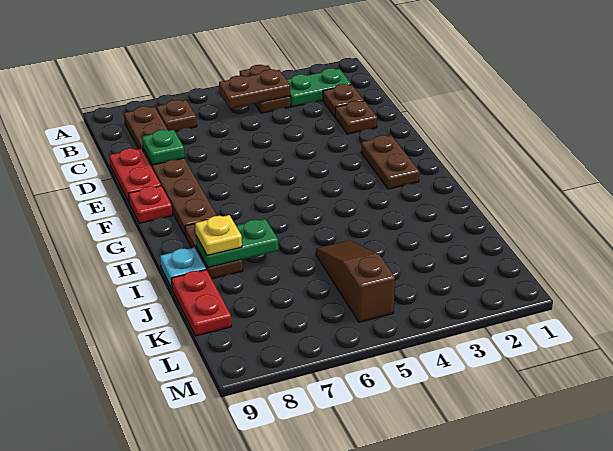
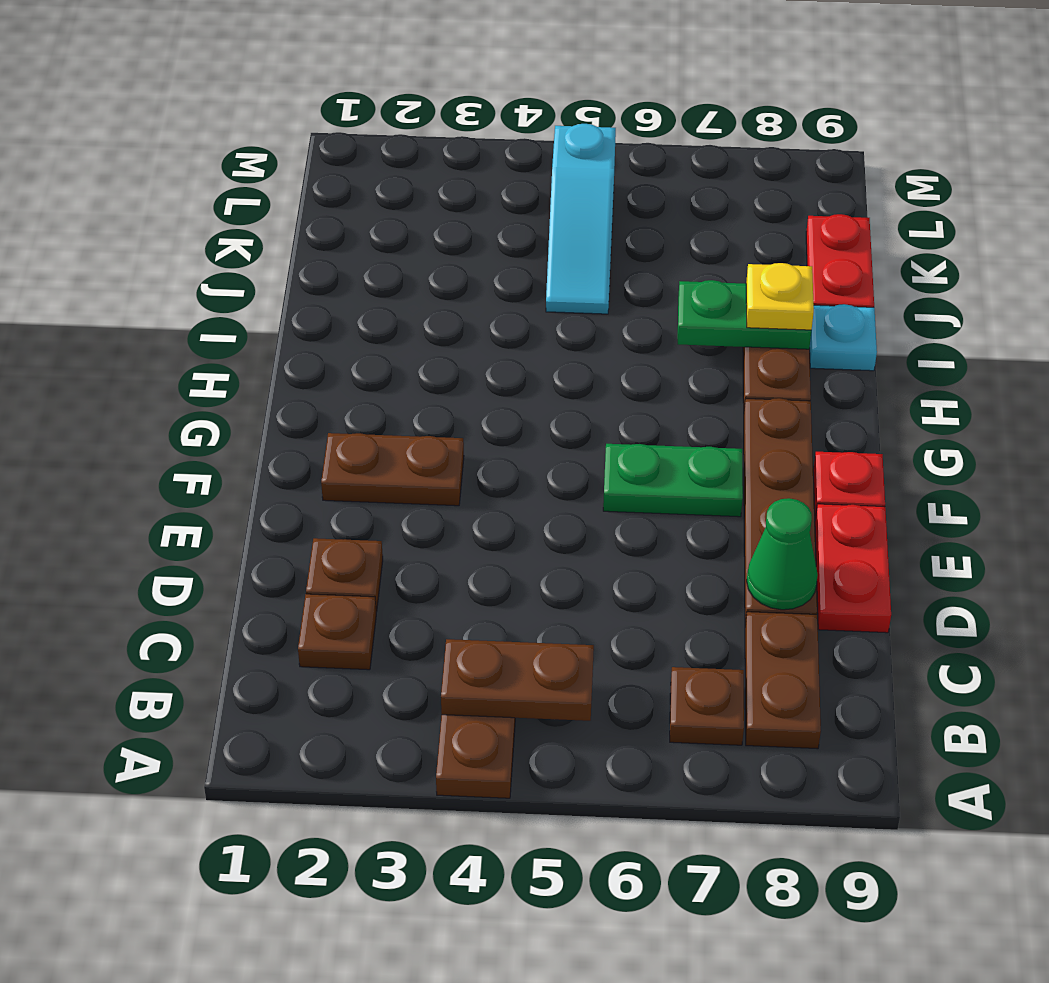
green 1x2 plate [287,68,351,107] -> green 1x2 plate moved to [603,444,743,517]
green 1x1 plate [142,130,184,165] -> green 1x1 cone [747,498,818,610]
brown 1x2 plate [361,135,419,189] -> brown 1x2 plate turned to [321,433,464,506]
brown 1x3 slope [316,241,395,322] -> cyan 1x3 slope [546,124,616,314]

